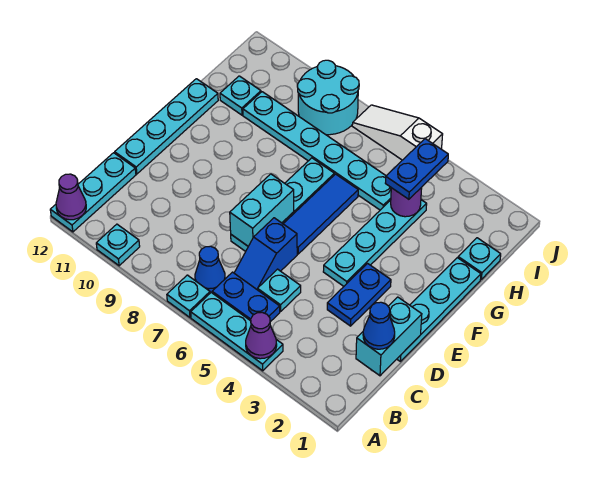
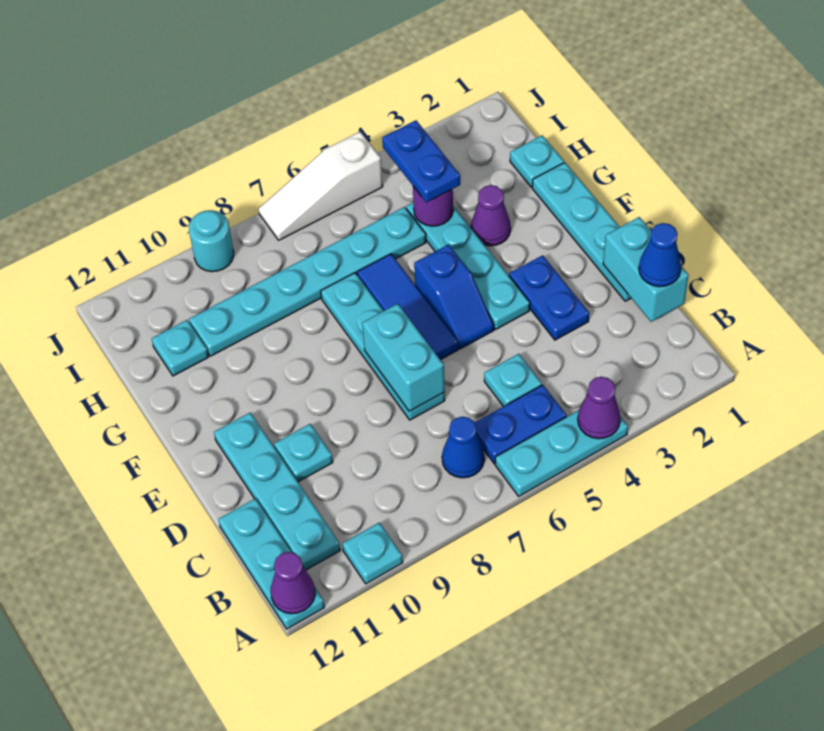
cyan 1x1 plate [167,275,210,317] -> cyan 1x1 plate moved to [274,424,333,482]
blue 1x2 slope [234,218,297,290] -> blue 1x2 slope moved to [414,245,494,349]
cyan 1x4 plate [115,79,218,174] -> cyan 1x4 plate moved to [214,413,340,570]
none -> purple 1x1 cone [471,185,511,246]
cyan 2x2 round brick [297,60,359,135] -> cyan 1x1 round brick [189,210,234,272]

